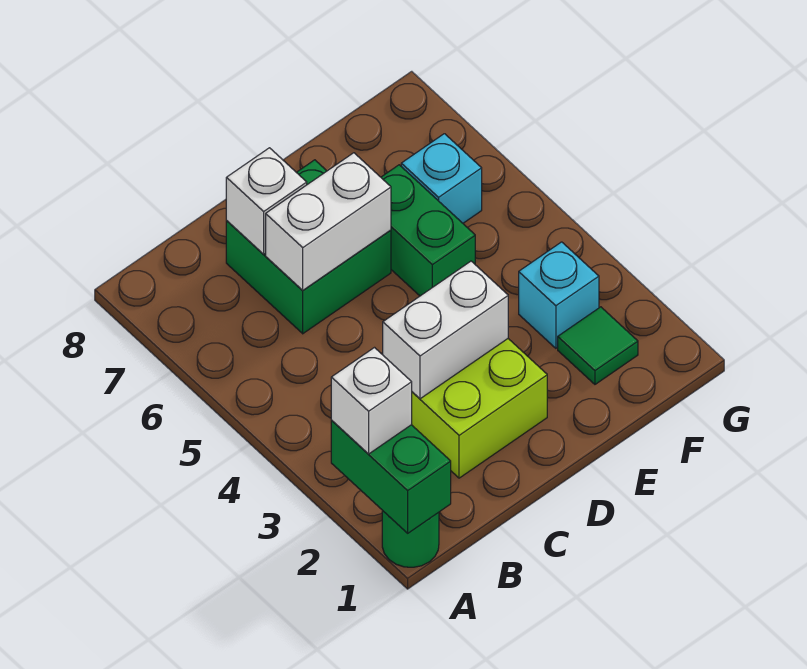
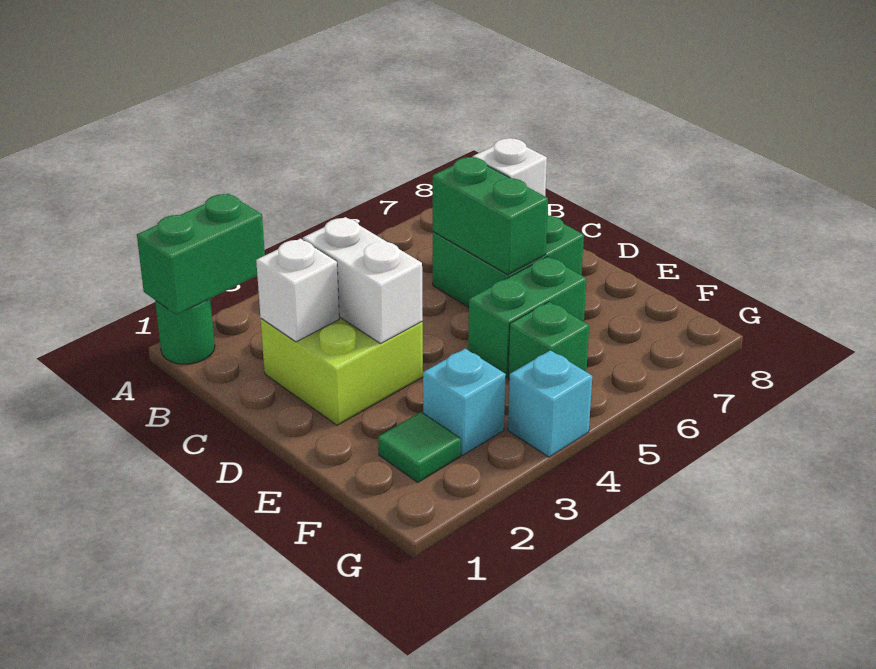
white 1x1 brick [331,348,412,454] -> white 1x1 brick moved to [256,239,339,342]
white 1x2 brick [266,153,391,290] -> green 1x2 brick [433,157,548,275]
none -> green 1x1 brick [508,302,589,380]
cyan 1x1 brick [401,134,482,223] -> cyan 1x1 brick moved to [508,350,592,457]

